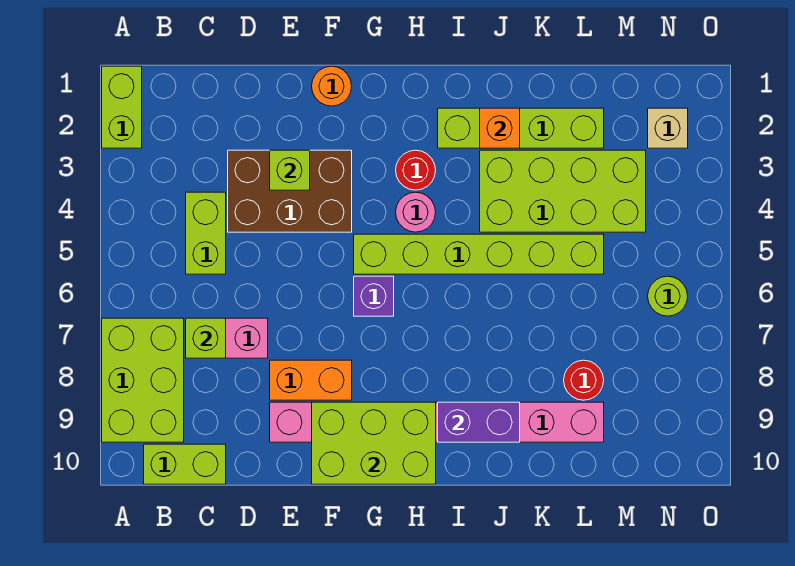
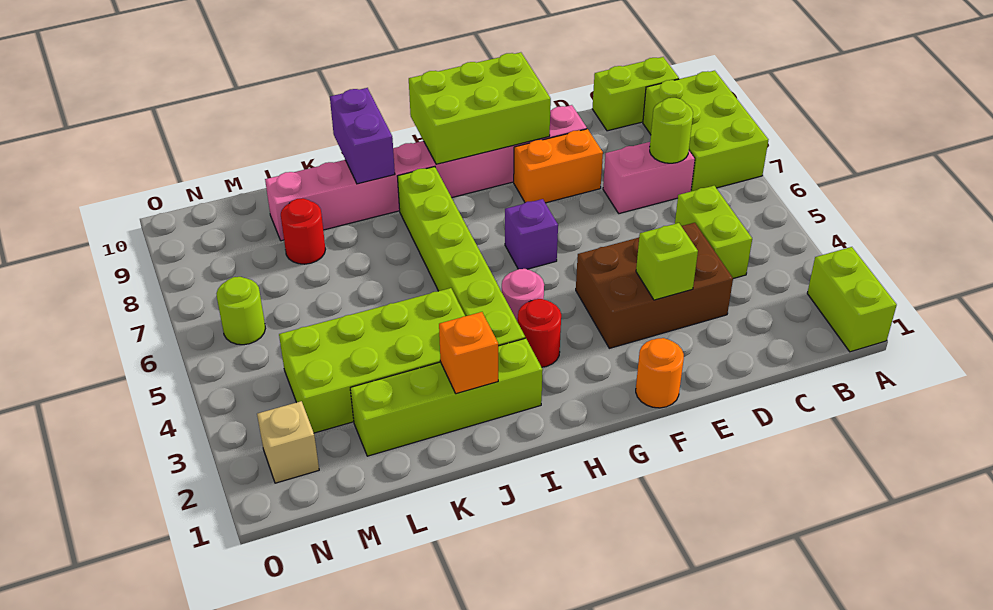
lime 1x1 brick [186,318,226,358] -> lime 1x1 round brick [650,98,693,163]
lime 1x6 brick [354,234,604,274] -> lime 1x6 brick turned to [397,167,525,346]
purple 1x2 brick [438,402,520,442] -> purple 1x2 brick turned to [330,88,395,184]

